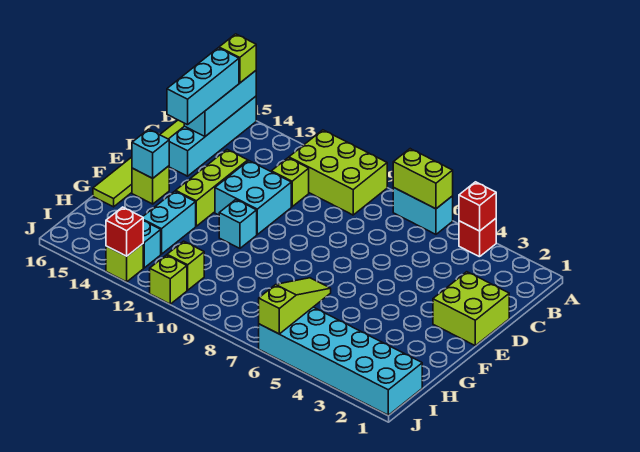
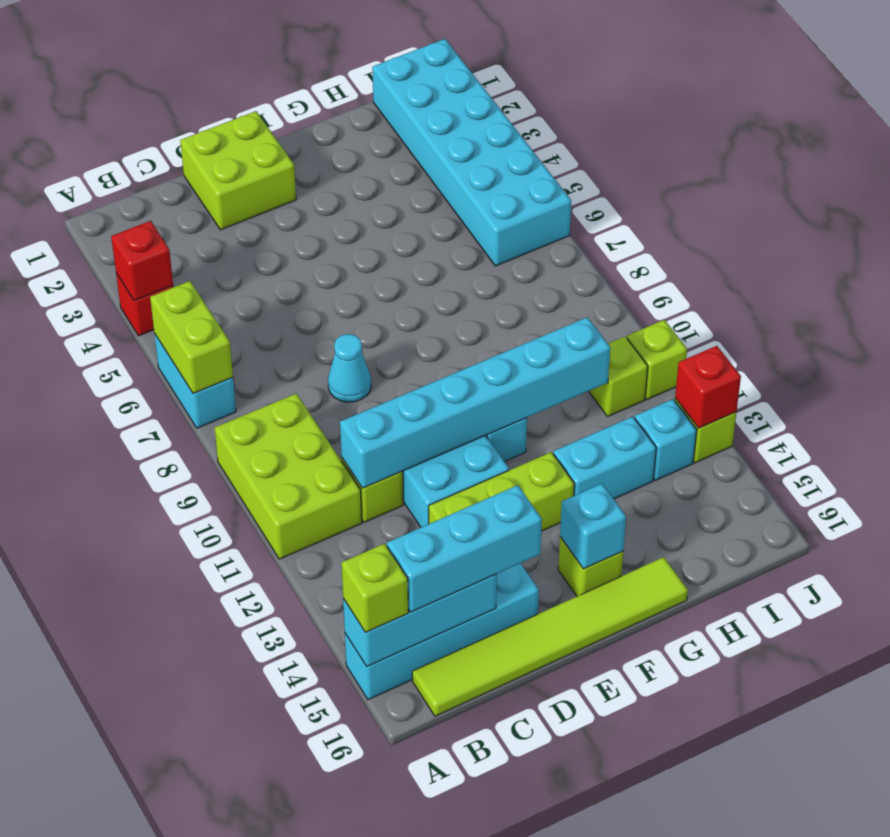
none -> cyan 1x6 brick [340,317,610,488]
none -> cyan 1x1 cone [328,334,371,402]
lime 1x3 slope [259,278,331,334] -> none

